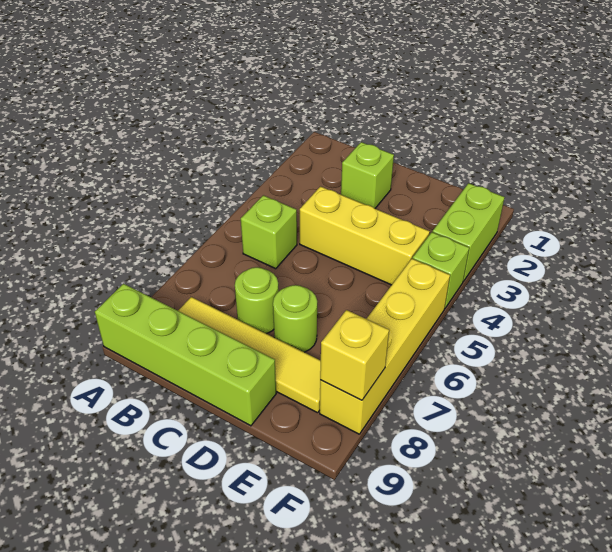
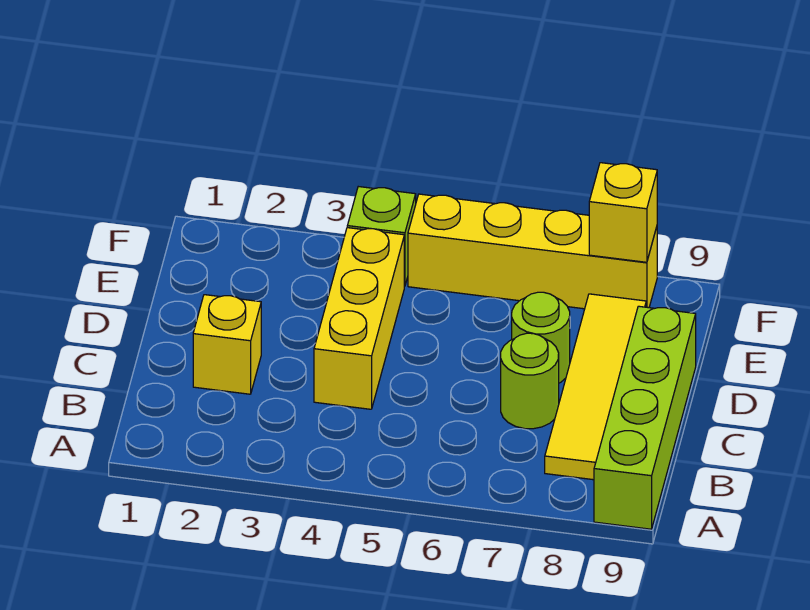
lime 1x1 brick [241,195,297,269] -> none
lime 1x1 brick [341,142,394,208] -> yellow 1x1 brick [193,295,261,394]
lime 1x2 brick [432,183,505,281] -> none

